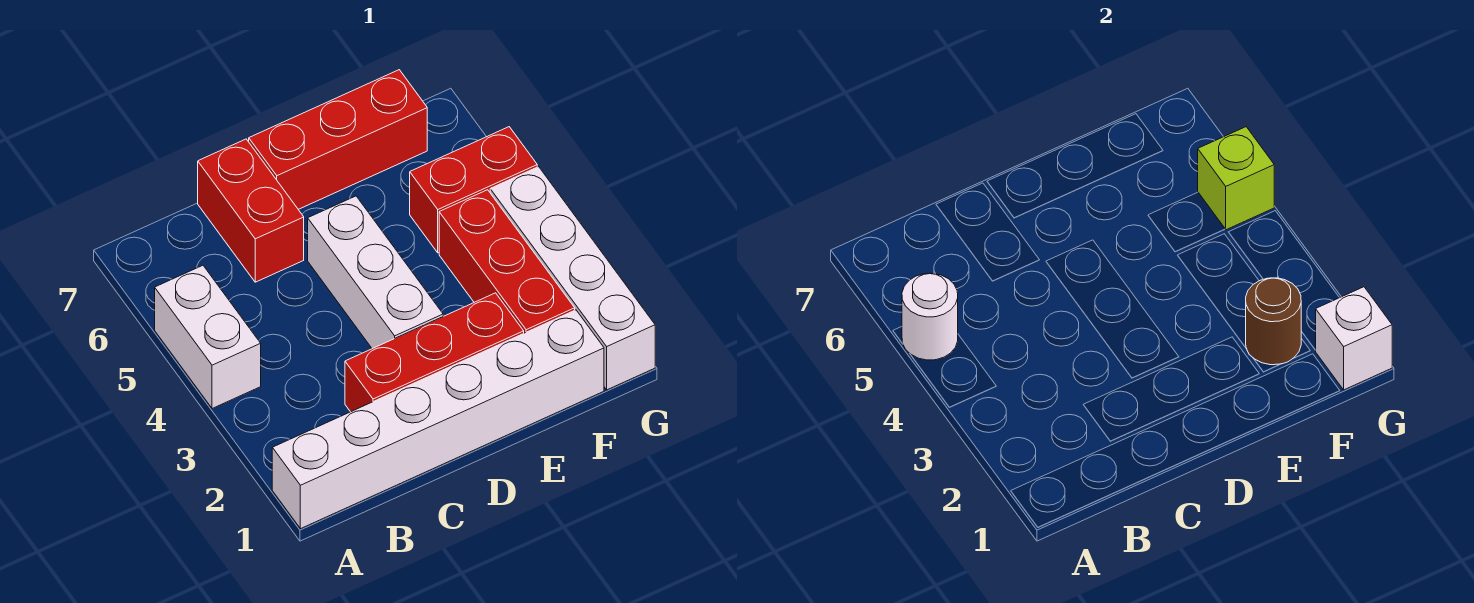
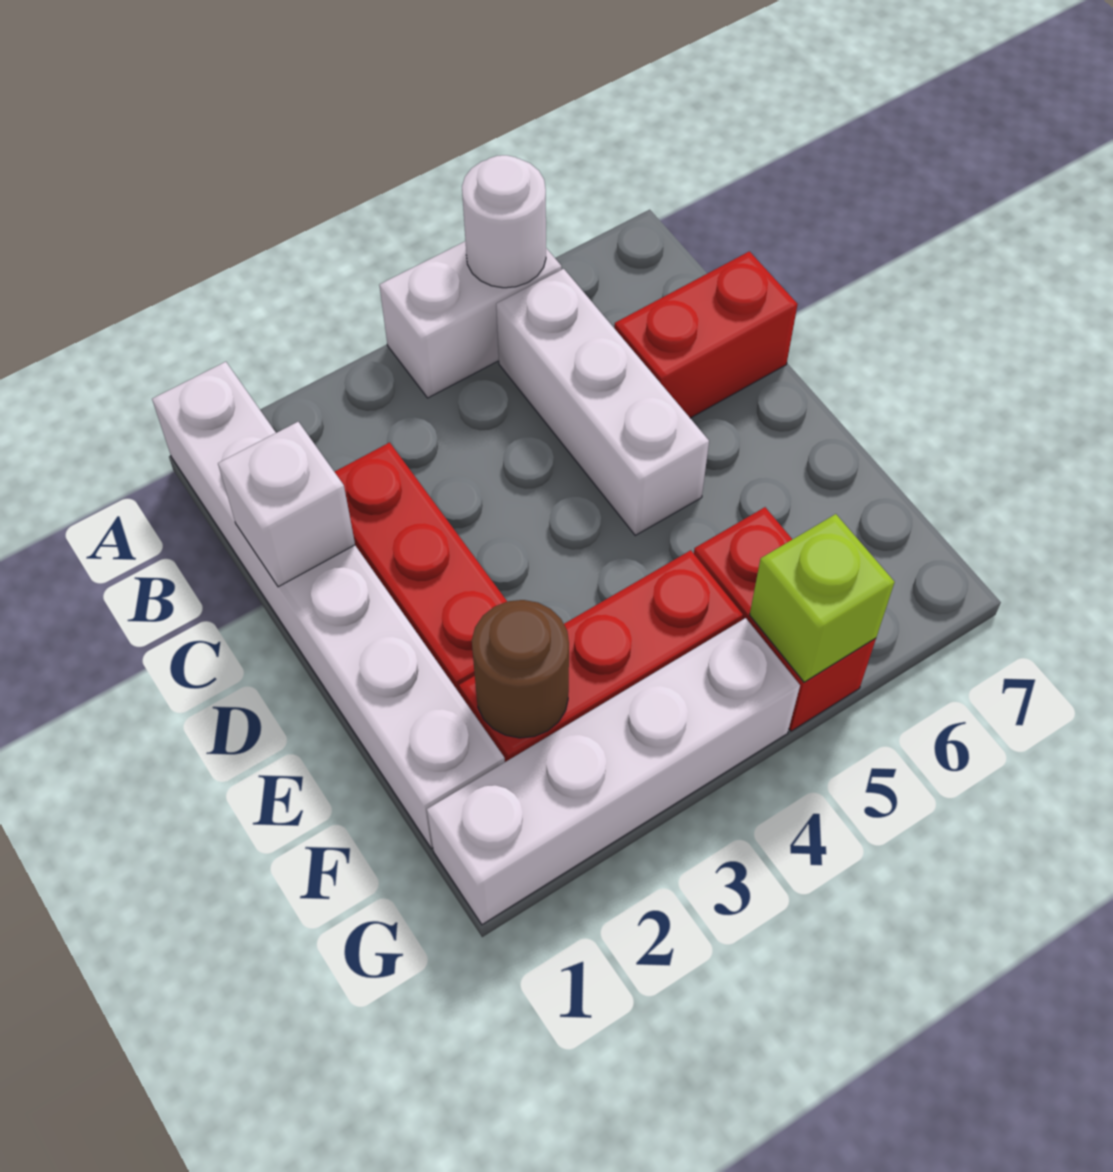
white 1x3 brick [308,196,443,349] -> white 1x3 brick turned to [496,269,709,535]
red 1x3 brick [249,70,427,209] -> none
white 1x1 brick [1316,287,1392,390] -> white 1x1 brick moved to [218,422,355,587]

